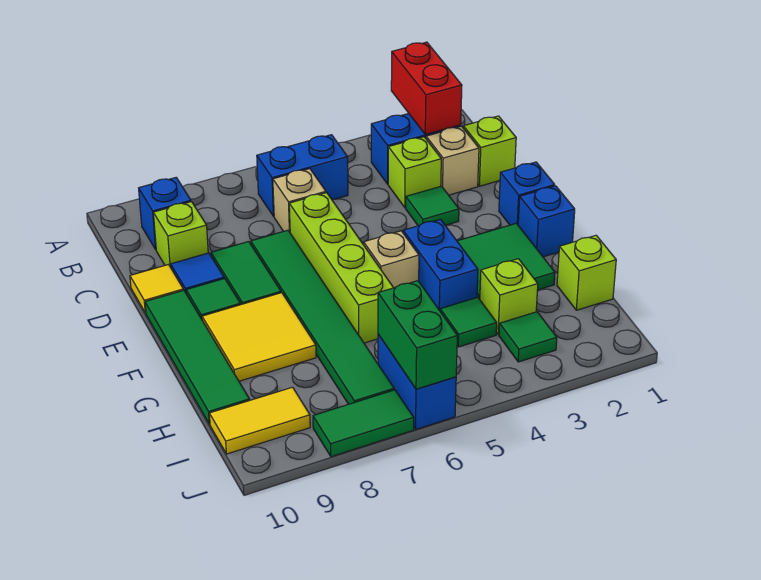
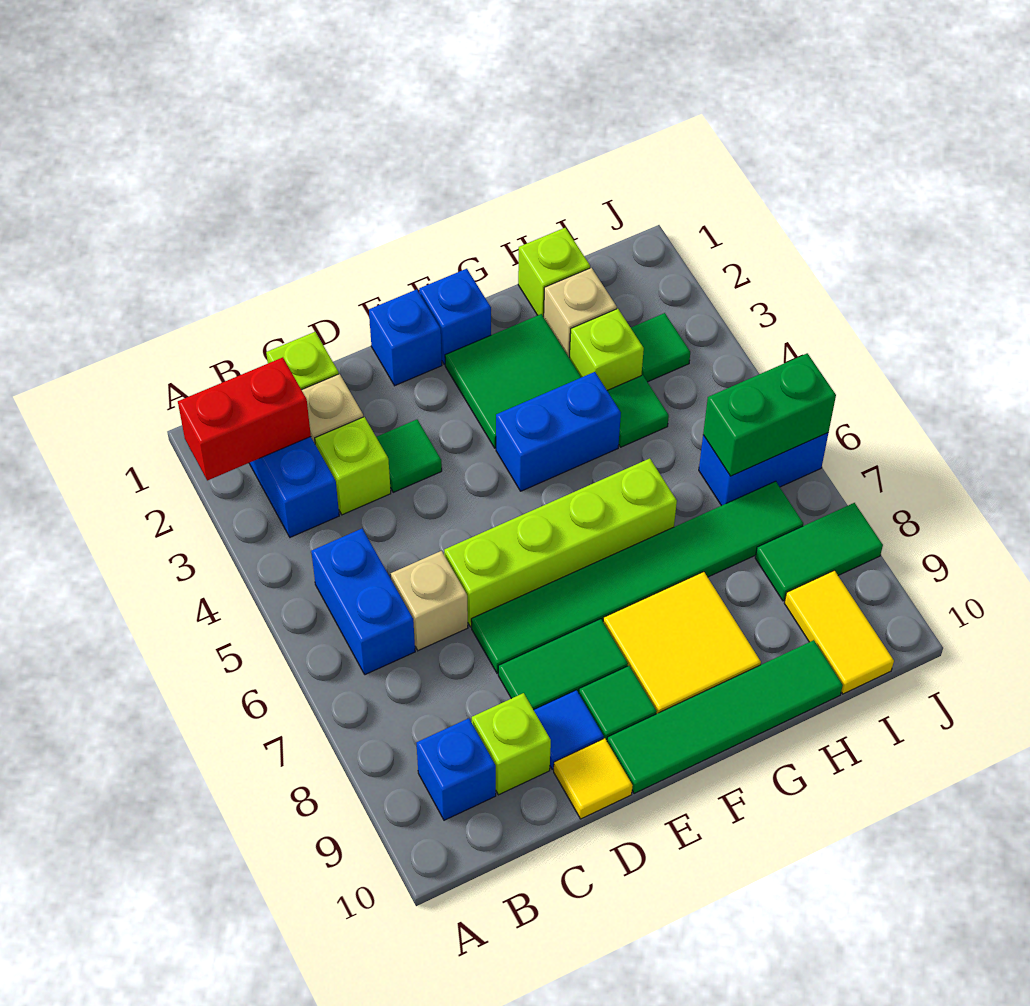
tan 1x1 brick [364,231,419,288] -> tan 1x1 brick moved to [544,268,617,358]
green 1x2 tile [313,390,414,457] -> green 1x2 tile turned to [755,503,883,601]

